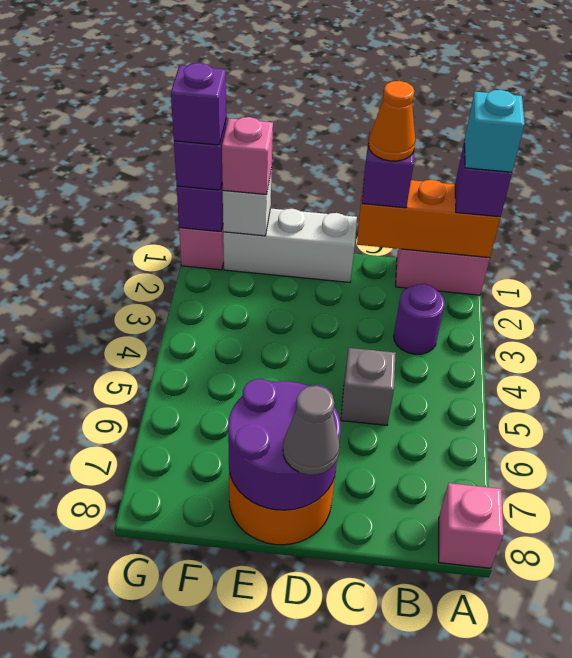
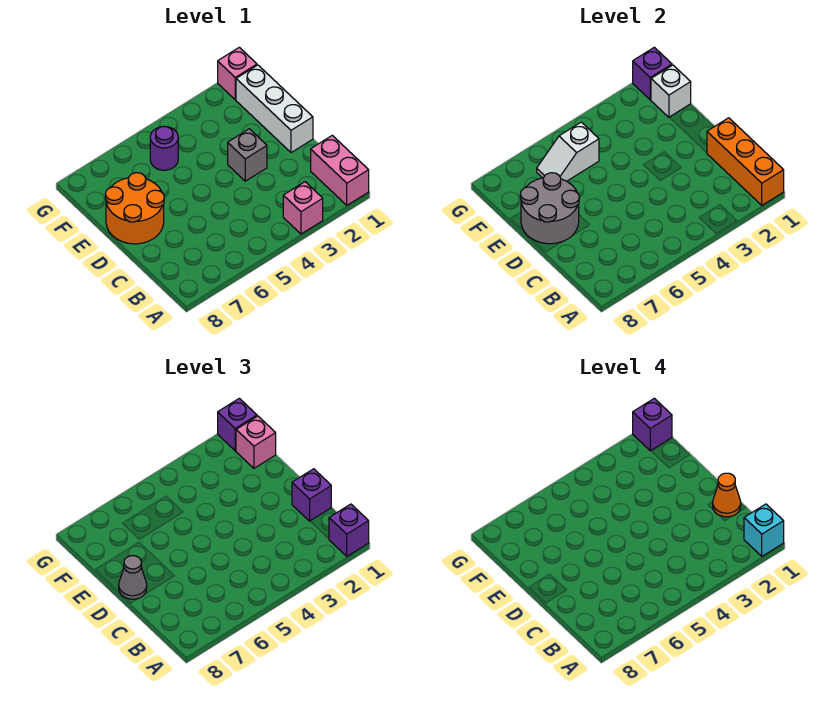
pink 1x1 brick [439,483,504,568] -> pink 1x1 brick moved to [283,182,323,234]
purple 1x1 round brick [394,284,445,354] -> purple 1x1 round brick moved to [150,126,178,170]
grey 1x1 brick [341,348,396,425] -> grey 1x1 brick moved to [228,129,267,181]
purple 2x2 round brick [228,379,341,510] -> grey 2x2 round brick [520,173,579,244]
none -> white 1x2 slope [537,122,599,181]

